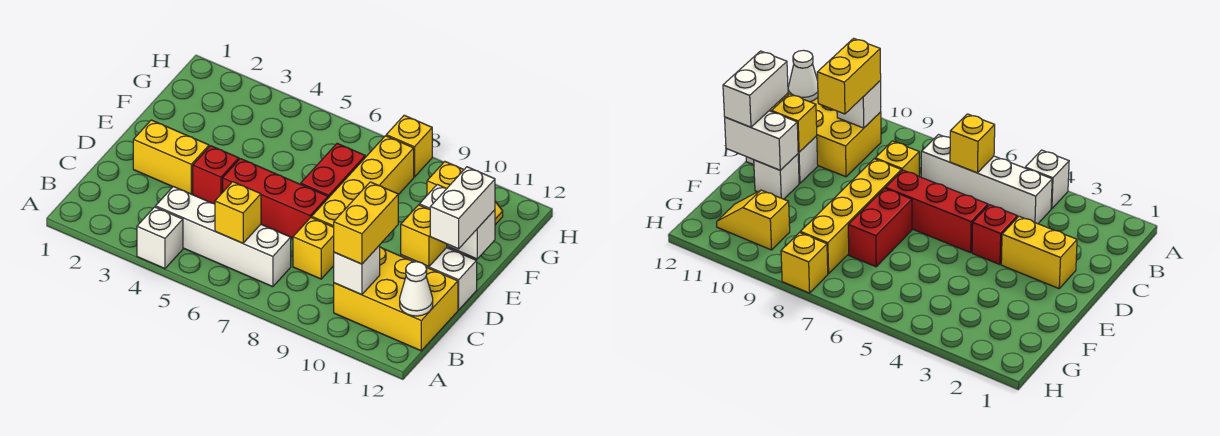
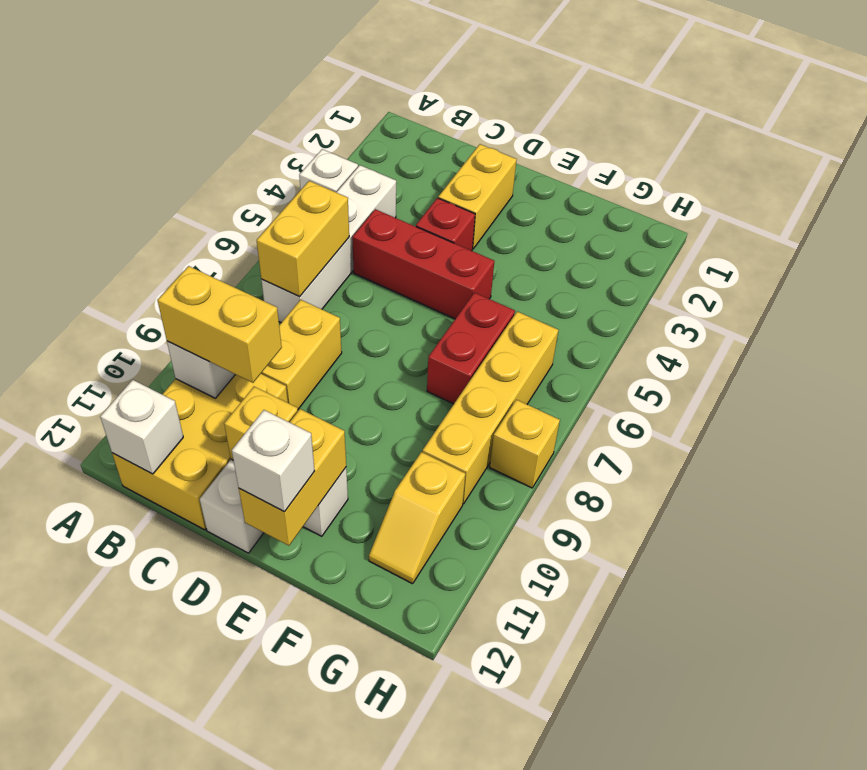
yellow 1x1 brick [215,182,261,243] -> yellow 1x2 brick [257,181,349,297]
white 1x1 cone [400,261,433,316] -> white 1x1 brick [100,380,183,474]
yellow 1x1 brick [293,218,334,279] -> yellow 1x2 brick [261,300,342,409]
red 1x3 brick [223,159,328,238] -> red 1x3 brick turned to [352,209,494,319]
yellow 1x4 brick [312,136,414,227] -> yellow 1x4 brick turned to [423,312,558,504]
white 1x2 brick [430,167,495,249] -> white 1x1 brick [232,410,314,512]
red 1x2 brick [301,143,365,198] -> red 1x2 brick turned to [427,293,515,404]
white 1x2 brick [419,185,495,259] -> yellow 1x2 brick [239,409,346,546]

